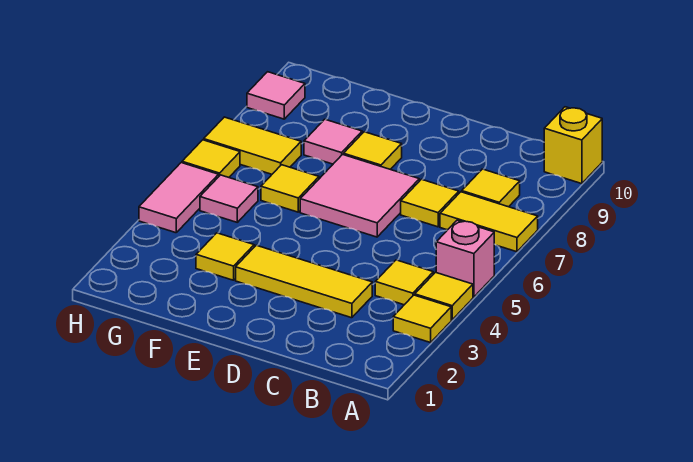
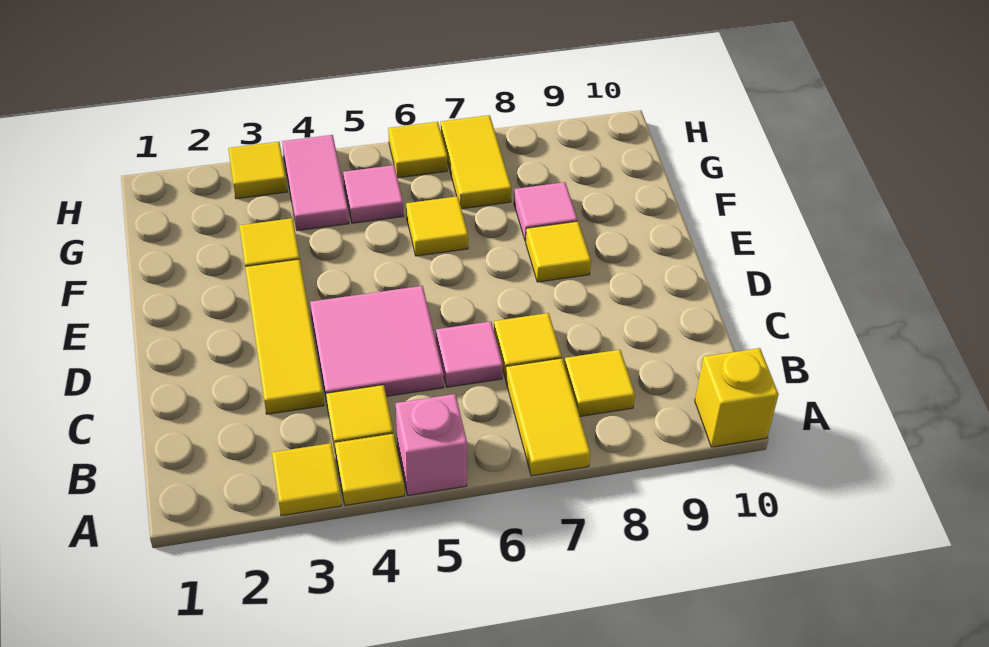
pink 2x2 tile [300,155,419,237] -> pink 2x2 tile moved to [310,286,444,402]
none -> yellow 1x1 tile [228,142,287,199]
pink 1x2 tile [139,163,219,233] -> pink 1x2 tile turned to [282,135,349,231]
pink 1x1 tile [247,72,305,119] -> pink 1x1 tile moved to [436,321,503,387]

